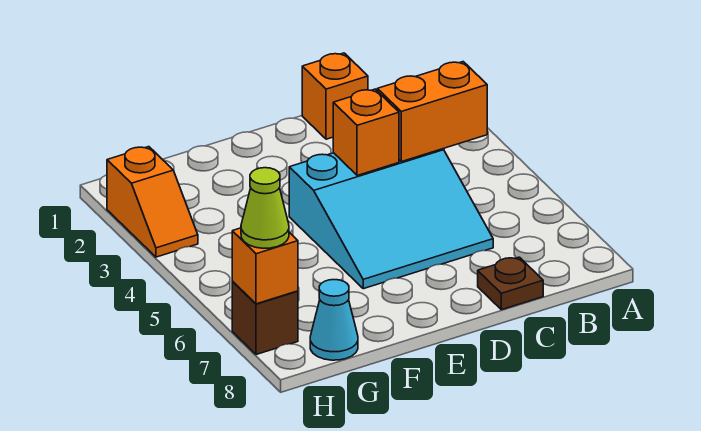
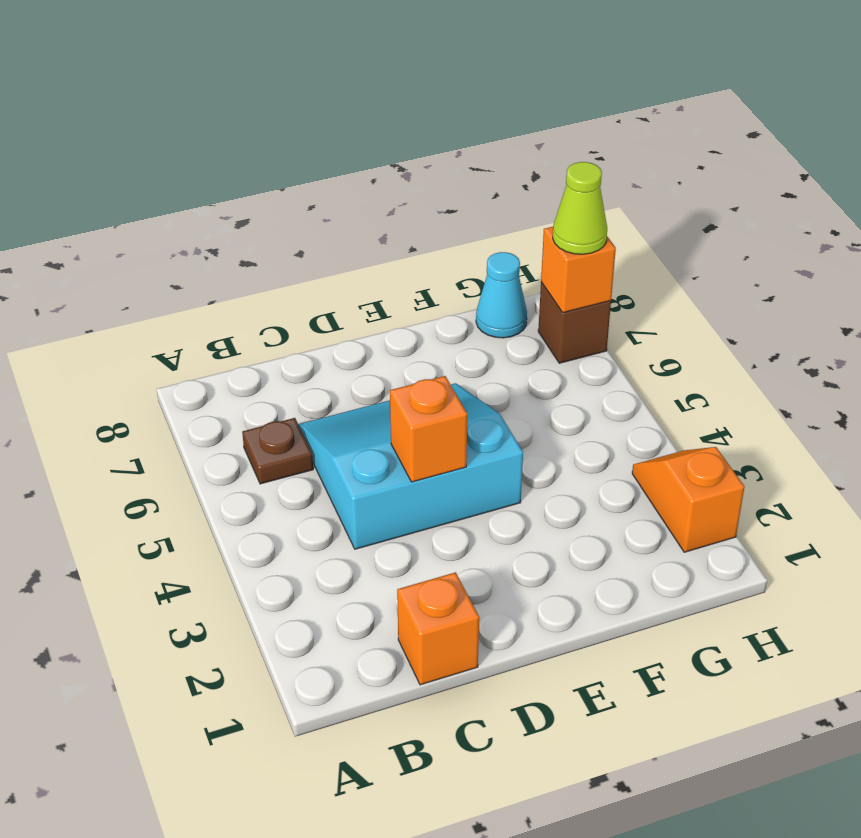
orange 1x2 brick [377,62,487,162] -> none
brown 1x1 plate [478,257,543,310] -> brown 1x1 plate moved to [242,418,313,484]

